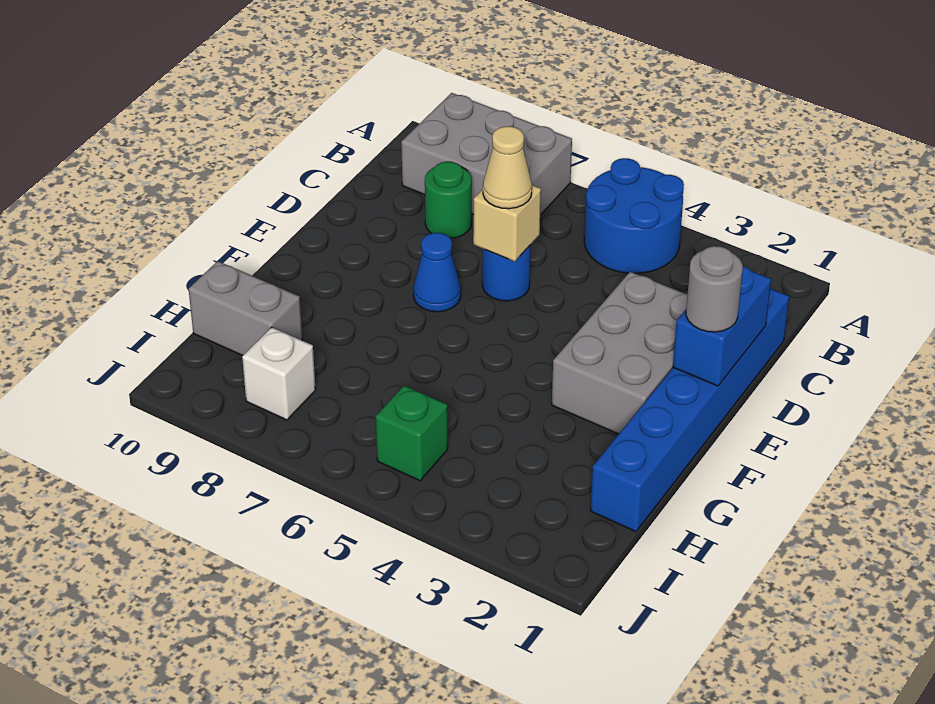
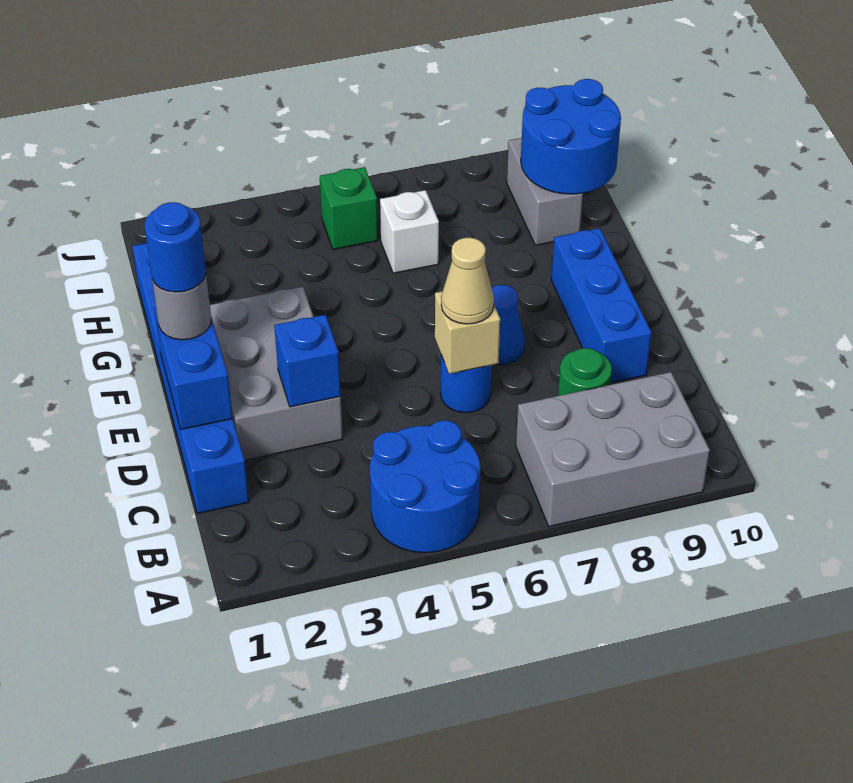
none -> blue 1x1 brick [274,315,341,407]
none -> blue 1x3 brick [551,228,652,383]
none -> blue 1x1 round brick [145,202,206,292]
grey 1x2 brick [189,261,302,356] -> grey 1x2 brick turned to [507,138,583,245]
none -> blue 2x2 round brick [521,79,621,194]
white 1x1 brick [242,327,316,420] -> white 1x1 brick moved to [380,190,439,273]

